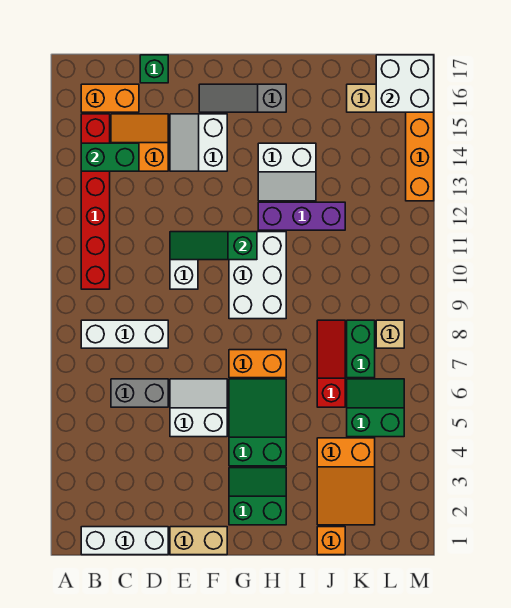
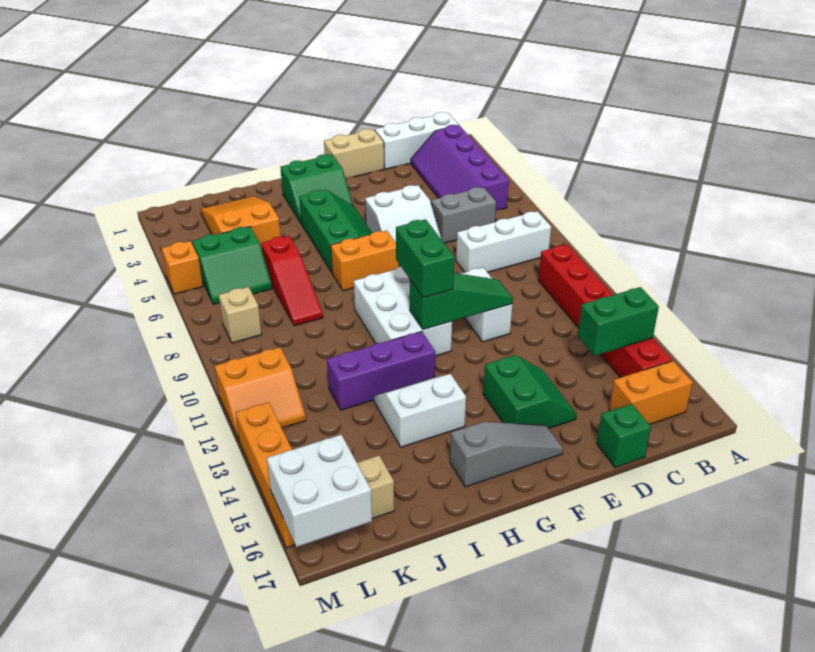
none -> purple 2x4 slope [411,125,509,211]
orange 2x2 slope [111,114,168,171] -> orange 2x2 slope moved to [215,347,306,440]
white 2x2 slope [170,114,227,171] -> green 2x2 slope [483,355,577,428]
green 2x3 slope [229,379,286,466] -> green 2x3 slope turned to [299,190,372,273]
orange 1x1 brick [317,527,345,555] -> orange 1x1 brick moved to [162,241,203,294]
green 1x2 brick [347,320,375,378] -> green 1x2 brick moved to [396,219,454,298]

